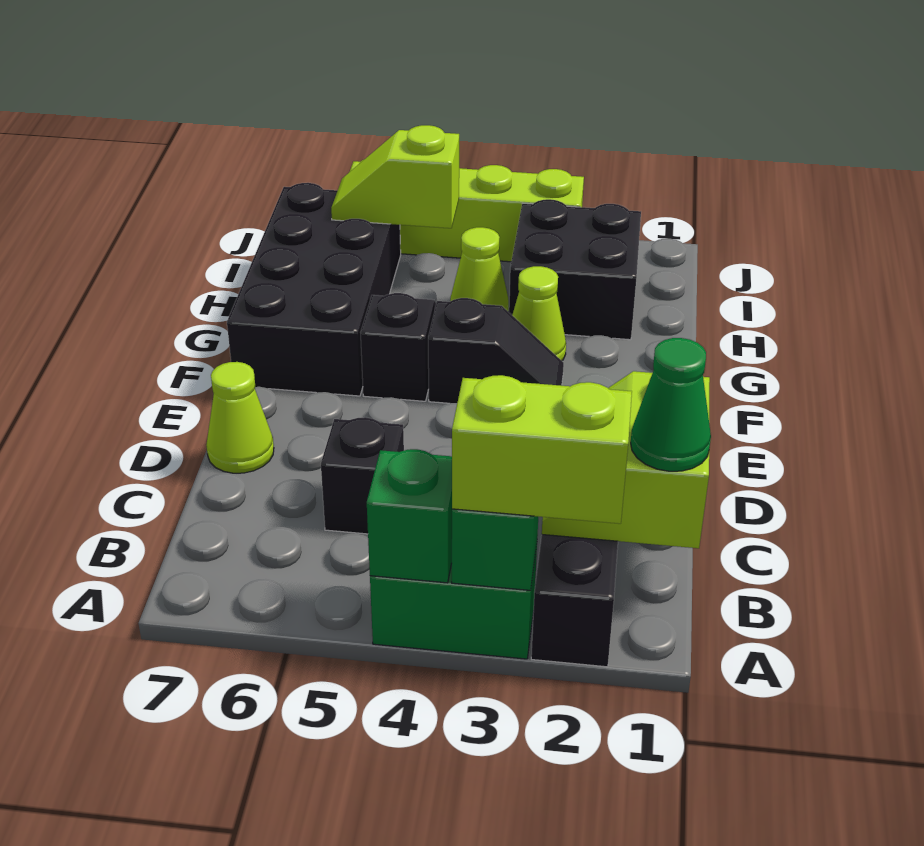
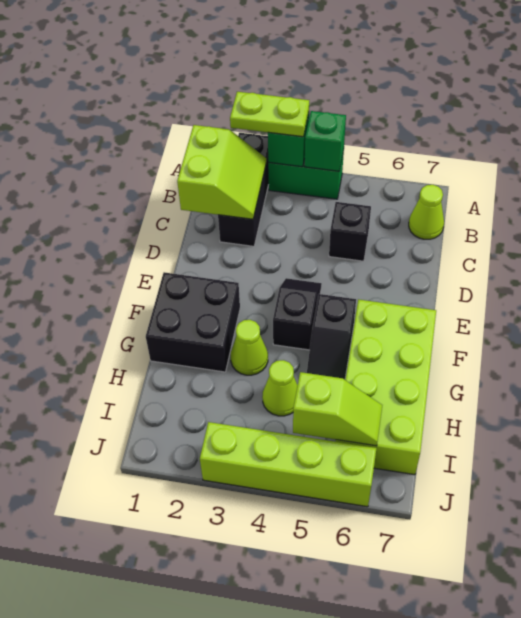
lime 1x2 brick [452,375,632,524] -> lime 1x2 plate [230,92,309,137]
green 1x1 cone [631,338,711,471] -> none
lime 1x1 cone [206,362,274,473] -> lime 1x1 cone moved to [409,185,444,239]
black 1x2 slope [428,298,564,403] -> black 1x2 slope turned to [273,278,322,350]
black 2x4 brick [227,183,401,396] -> lime 2x4 brick [336,299,436,475]
black 2x2 brick [509,199,641,340] -> black 2x2 brick moved to [146,272,240,372]

